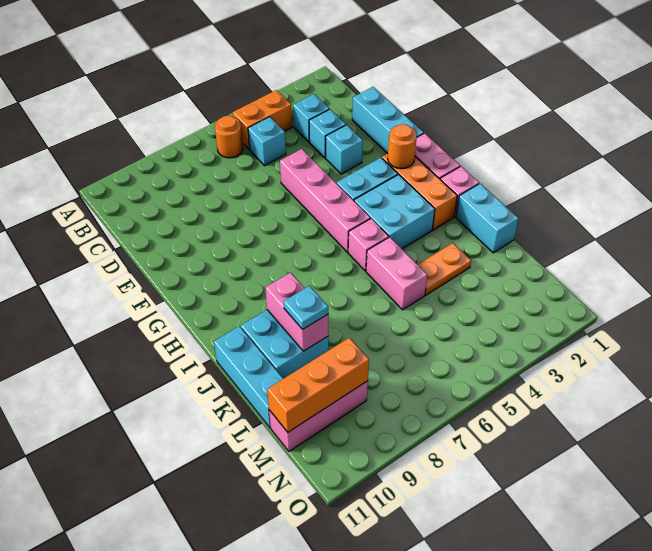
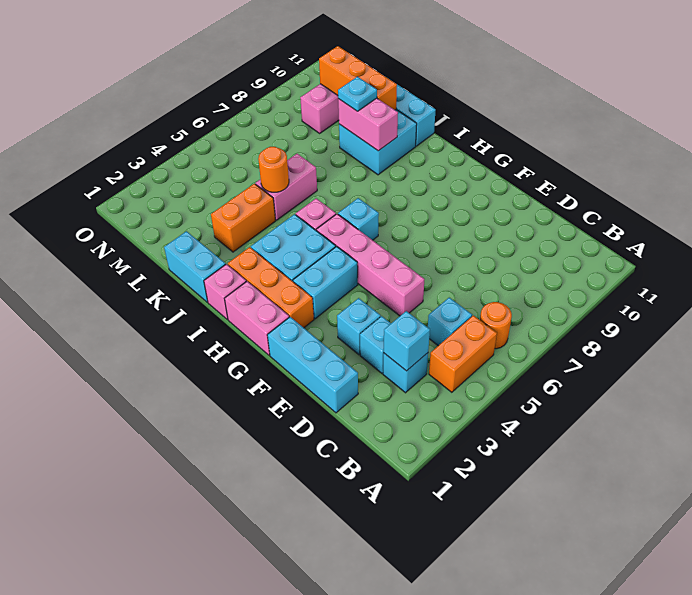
none -> cyan 1x1 brick [384,311,430,371]
orange 1x1 round brick [388,124,417,169] -> orange 1x1 round brick moved to [258,147,289,192]
none -> cyan 1x1 brick [338,198,379,240]
pink 1x2 brick [366,237,427,310] -> pink 1x2 brick turned to [255,154,317,220]
orange 1x2 plate [417,243,471,295] -> orange 1x2 brick [211,184,276,252]
orange 1x3 brick [267,338,369,432] -> orange 1x3 brick turned to [319,46,397,110]

